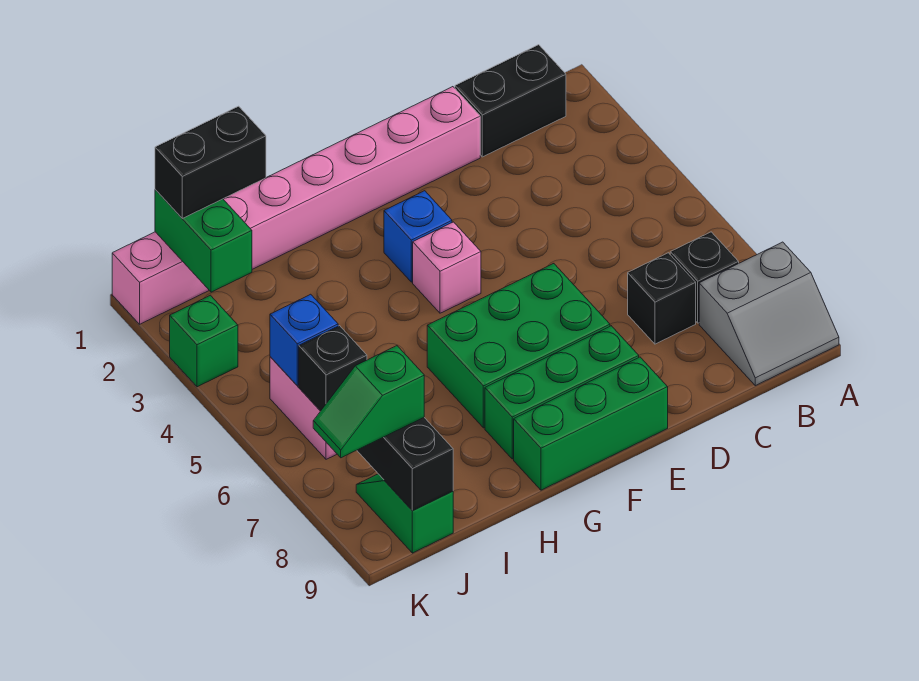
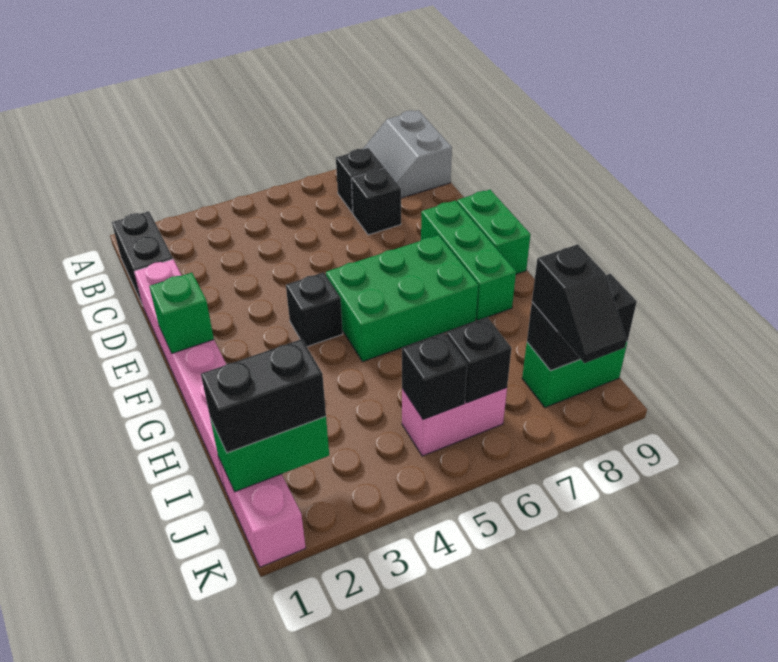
grey 2x2 slope [699,242,839,386] -> grey 2x2 slope turned to [363,110,452,198]
green 2x3 brick [427,264,610,428] -> green 2x3 brick turned to [326,235,478,362]
green 1x3 brick [514,357,668,490] -> green 1x2 brick [457,190,531,274]
blue 1x1 brick [384,191,452,282] -> none
pink 1x1 brick [413,222,481,313] -> black 1x1 brick [286,272,343,347]
black 1x2 brick [155,106,266,218] -> black 1x2 brick turned to [201,339,326,453]
blue 1x1 brick [270,294,338,386] -> black 1x1 brick [402,333,467,419]
green 1x2 slope [356,474,453,553] -> green 1x2 brick [522,342,627,407]
green 1x2 slope [313,346,424,458] -> black 1x2 slope [532,244,627,363]
green 1x1 brick [170,295,238,387] -> green 1x1 brick moved to [149,273,214,353]

